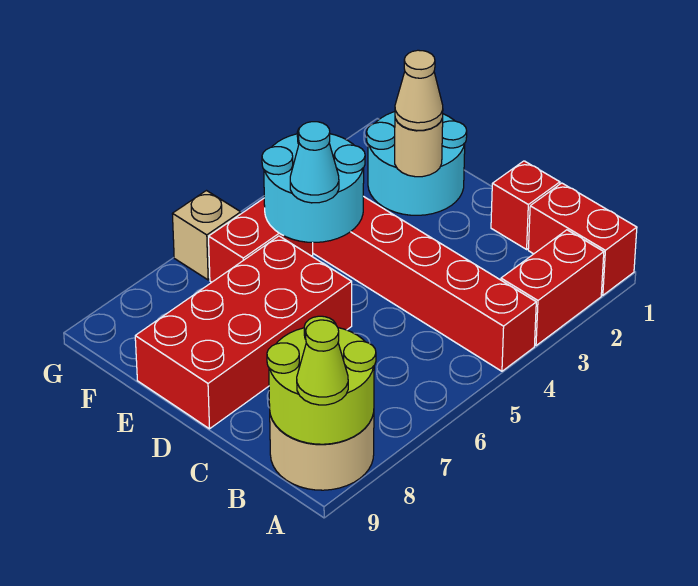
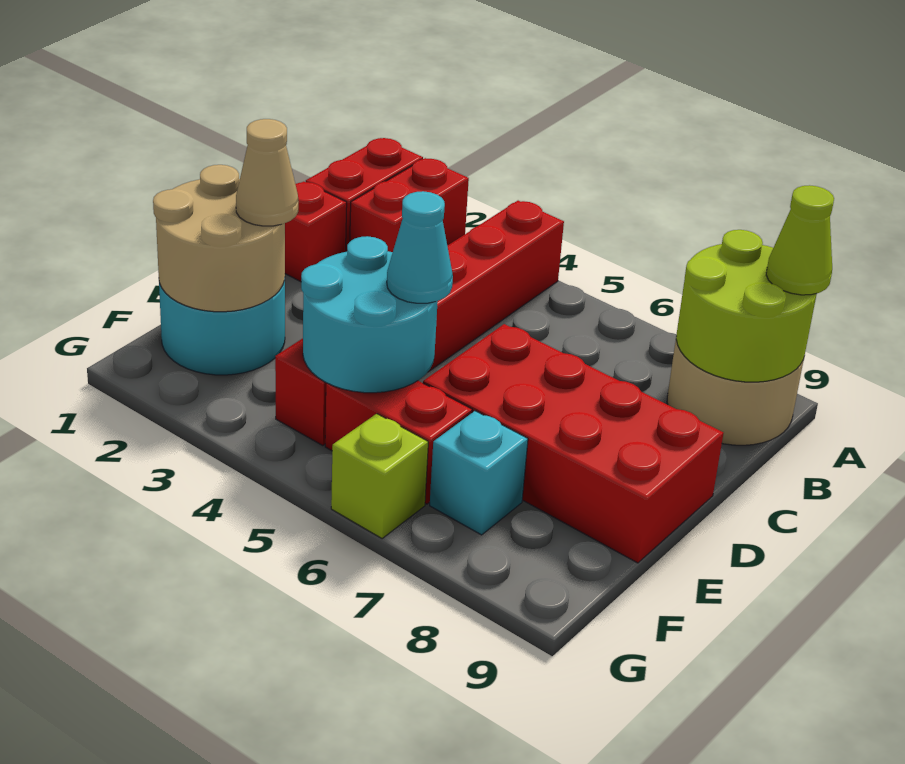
red 1x2 brick [501,230,604,346] -> red 1x2 brick turned to [350,158,469,252]
tan 1x1 round brick [395,118,443,177] -> tan 2x2 round brick [153,165,285,312]
none -> cyan 1x1 brick [430,411,528,535]
tan 1x1 brick [173,191,241,280] -> lime 1x1 brick [331,414,428,538]

